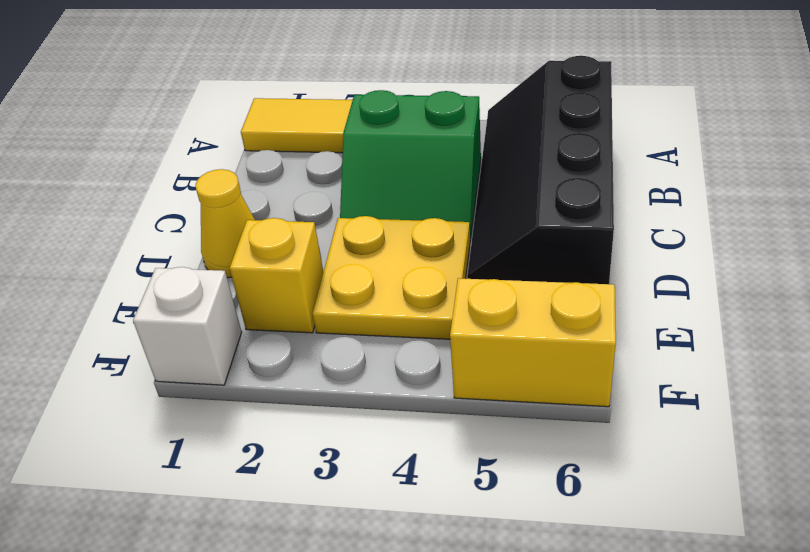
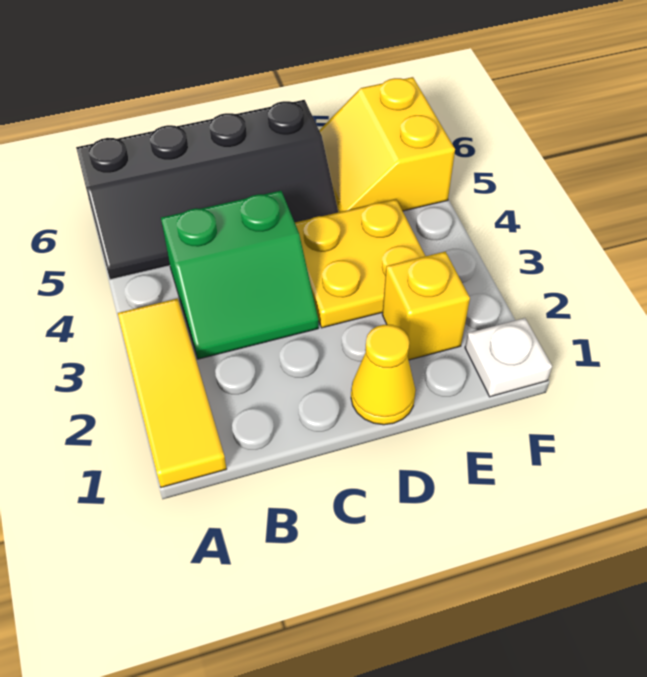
green 2x2 slope [340,90,481,239] -> green 2x2 slope turned to [161,191,319,359]
white 1x1 brick [133,267,242,385] -> white 1x1 plate [465,318,552,397]

